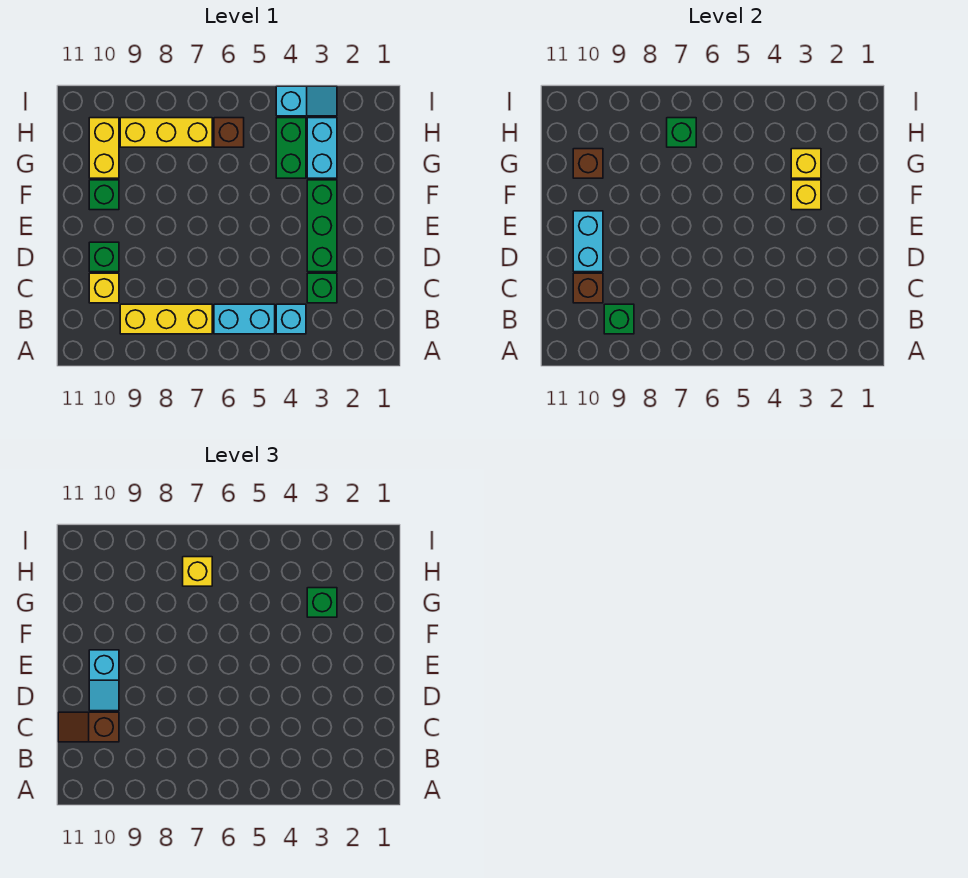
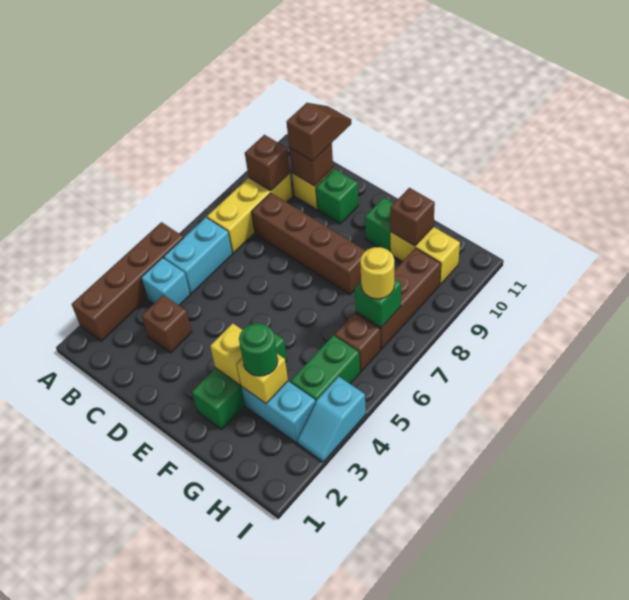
none -> brown 1x4 brick [72,222,184,341]
green 1x1 brick [604,304,634,334] -> brown 1x1 brick [245,135,290,191]
green 1x1 brick [307,273,337,303] -> brown 1x1 brick [142,295,192,353]
none -> brown 1x4 brick [252,193,365,294]
green 1x3 brick [307,180,337,272] -> green 1x3 brick turned to [192,332,287,429]
cyan 1x2 brick [573,211,603,272] -> none
cyan 1x2 slope [89,650,119,711] -> none
green 1x1 brick [307,588,337,617] -> green 1x1 round brick [239,323,278,376]
green 1x2 brick [276,118,306,178] -> green 1x2 brick turned to [291,335,360,403]
yellow 1x3 brick [120,118,212,147] -> brown 1x3 brick [356,248,441,349]
yellow 1x1 brick [183,557,212,586] -> yellow 1x1 round brick [360,247,394,299]

